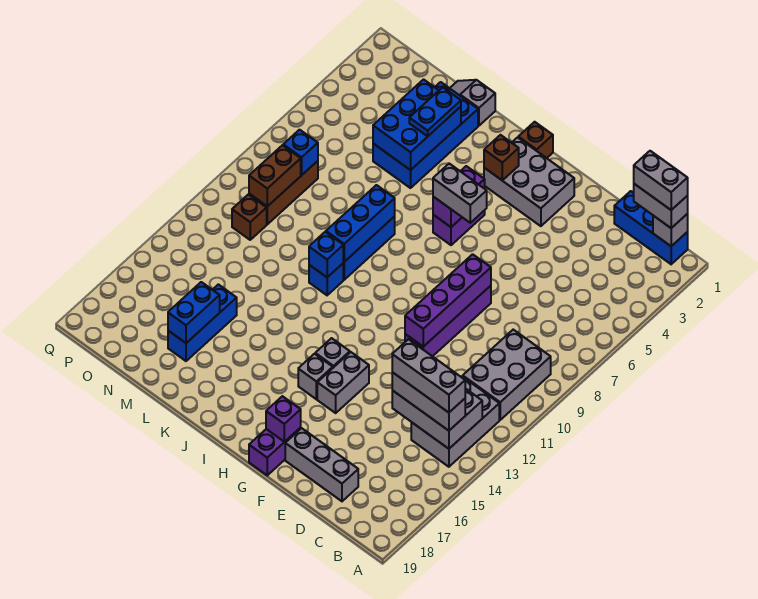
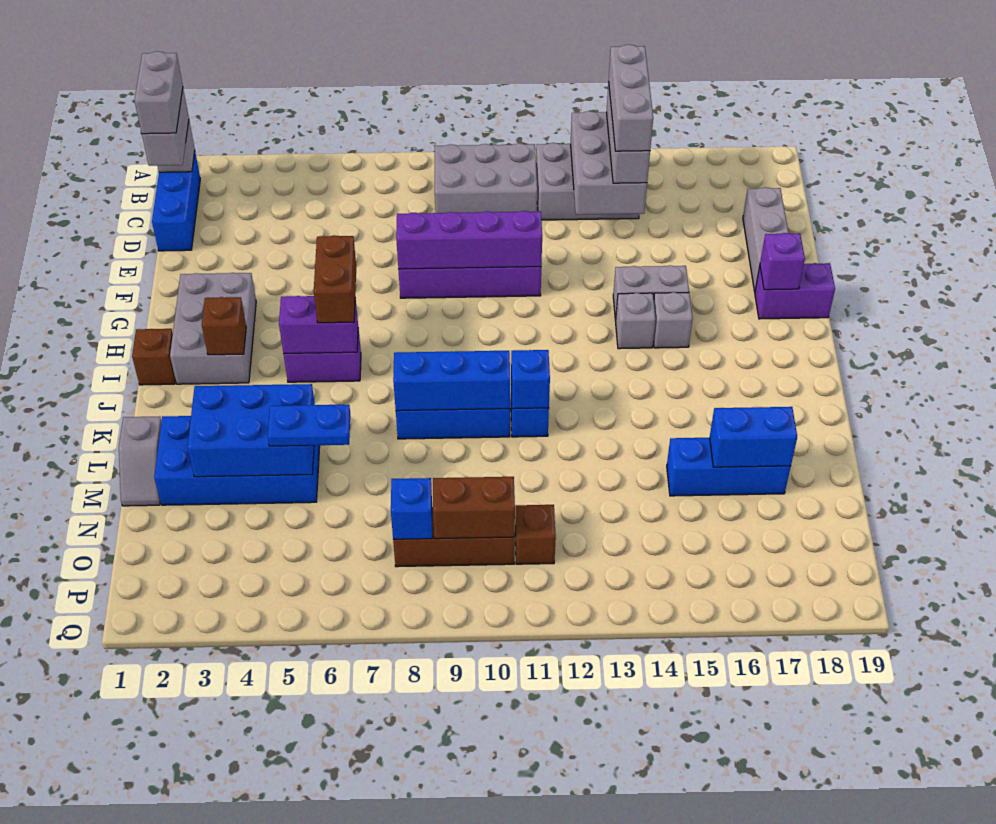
grey 1x2 brick [433,164,487,223] -> brown 1x2 brick [314,235,356,323]
blue 1x2 plate [409,87,461,136] -> blue 1x2 plate moved to [268,404,350,446]

